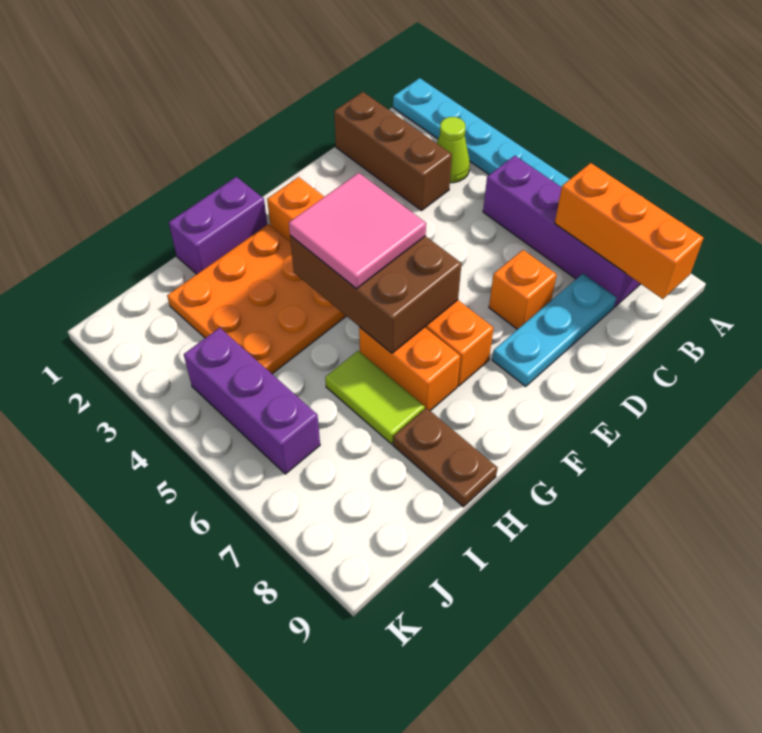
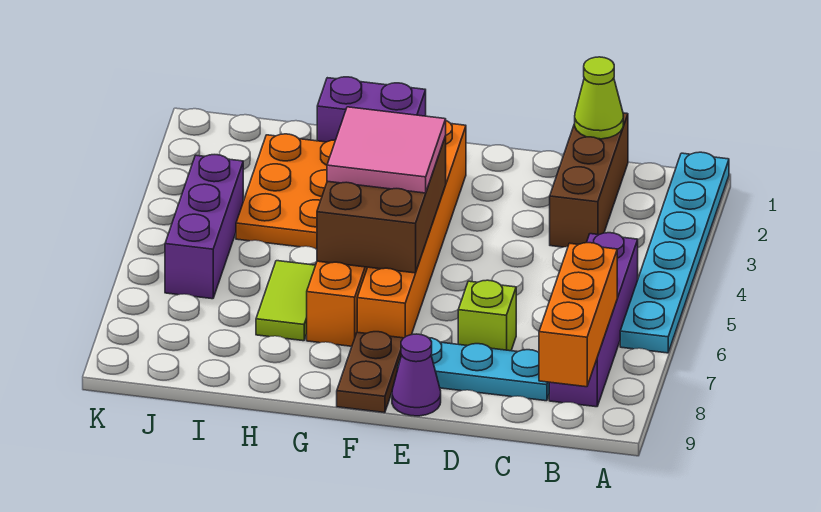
lime 1x1 cone [437,117,470,183] -> lime 1x1 cone moved to [575,57,623,139]
orange 1x1 brick [489,250,557,329] -> lime 1x1 brick [458,280,516,351]
none -> purple 1x1 cone [392,334,441,416]
brown 1x2 plate [393,408,498,507] -> brown 1x2 plate moved to [337,332,403,413]

